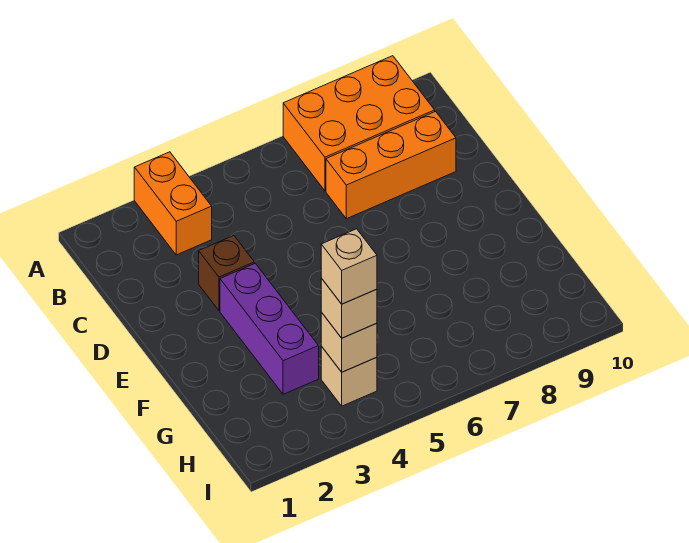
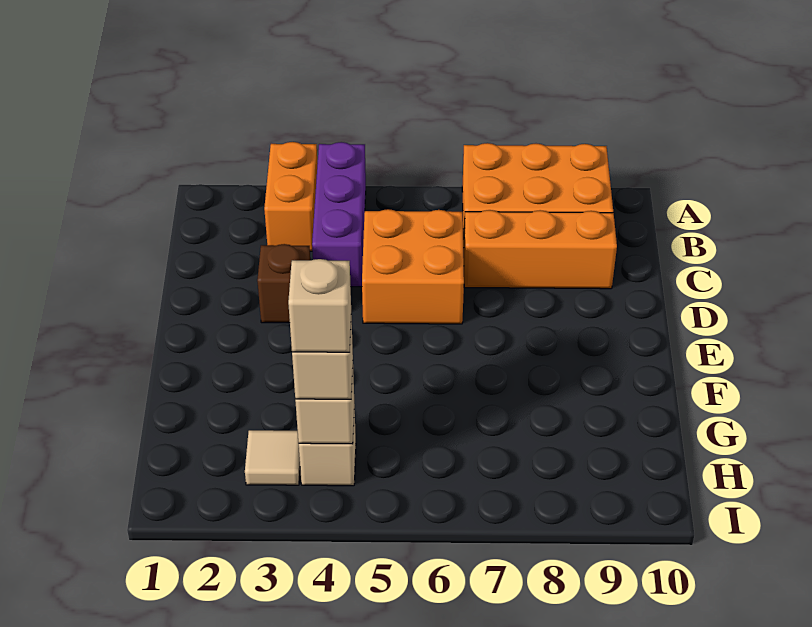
none -> orange 2x2 brick [362,209,464,324]
purple 1x3 brick [220,264,319,394] -> purple 1x3 brick moved to [312,142,366,287]
none -> tan 1x1 tile [245,430,300,485]

